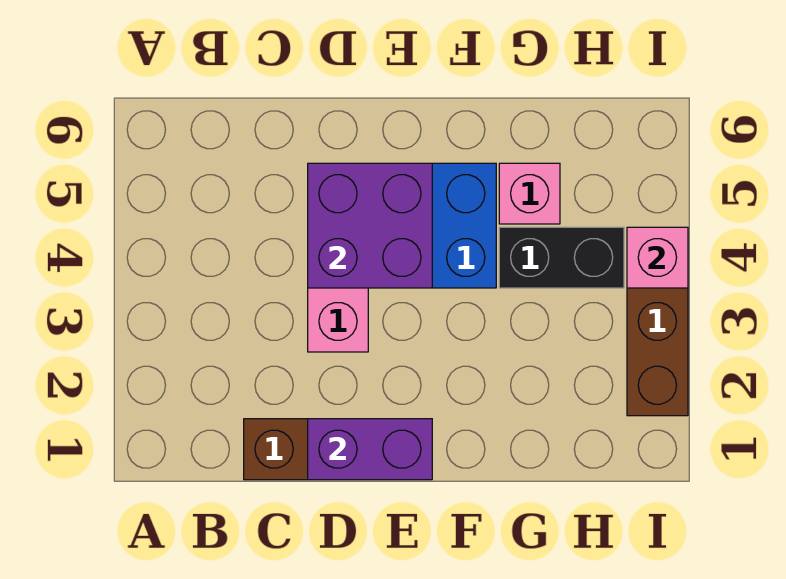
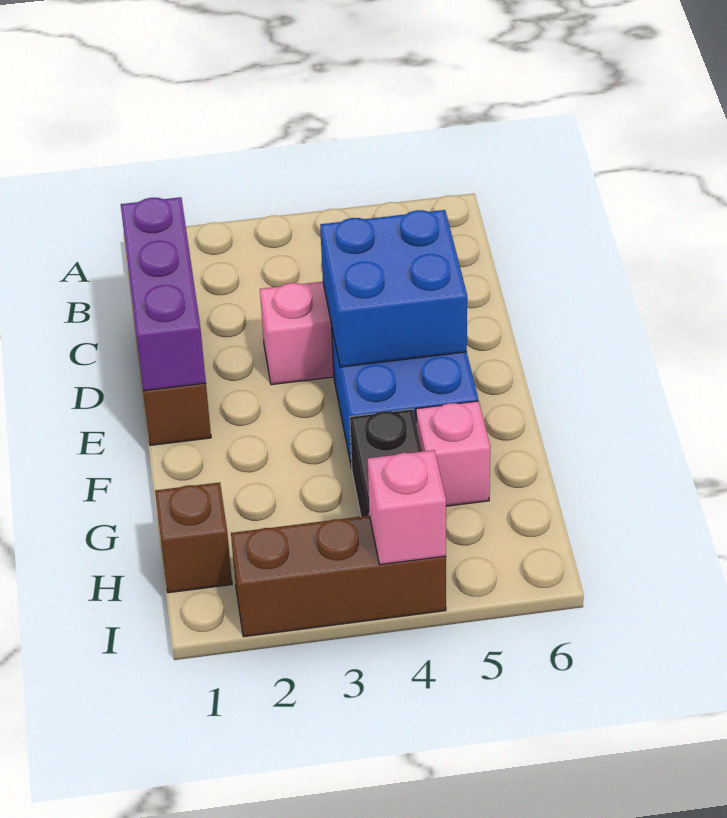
purple 1x2 brick [308,419,432,480] -> purple 1x3 brick [121,197,206,391]
purple 2x2 brick [308,163,432,288] -> blue 2x2 brick [320,210,467,367]
none -> brown 1x1 brick [155,482,232,593]

